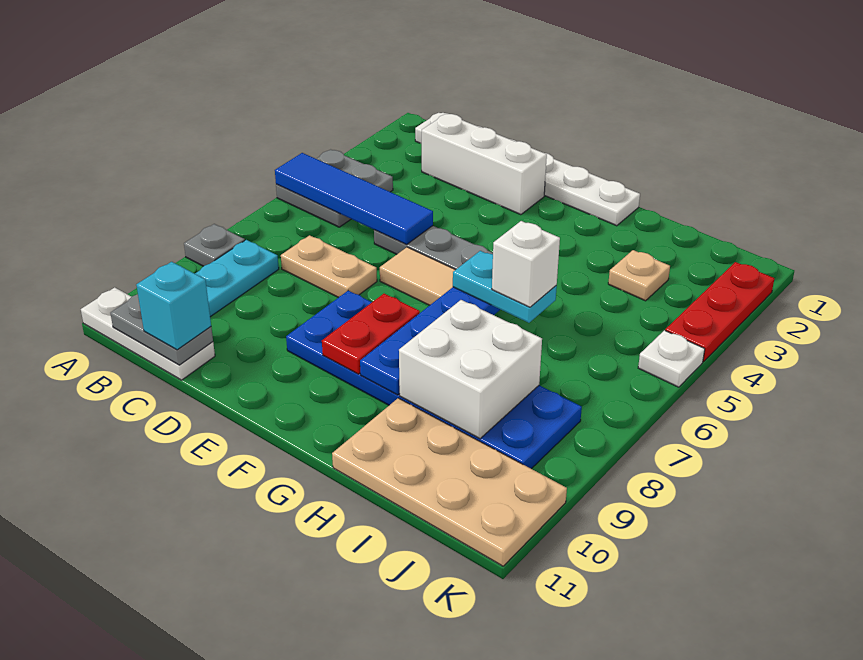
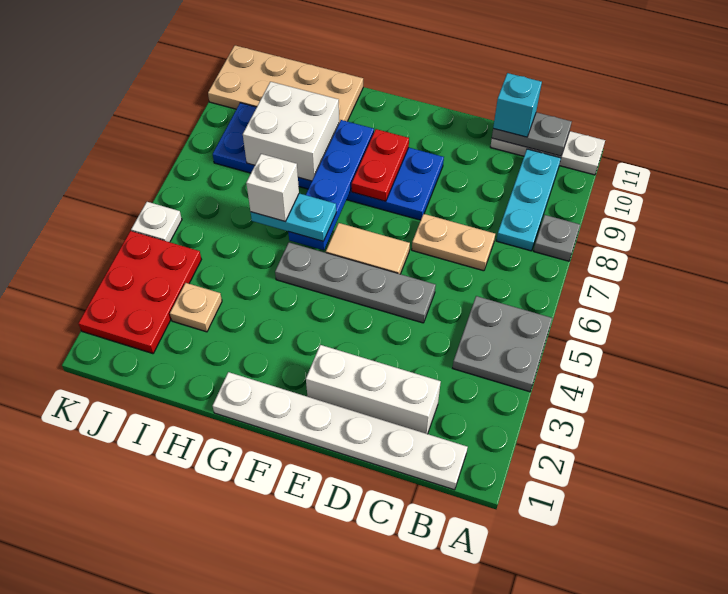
blue 1x4 tile [275,153,433,245] -> none
red 1x3 plate [665,262,774,362] -> red 2x3 plate [78,231,201,354]

